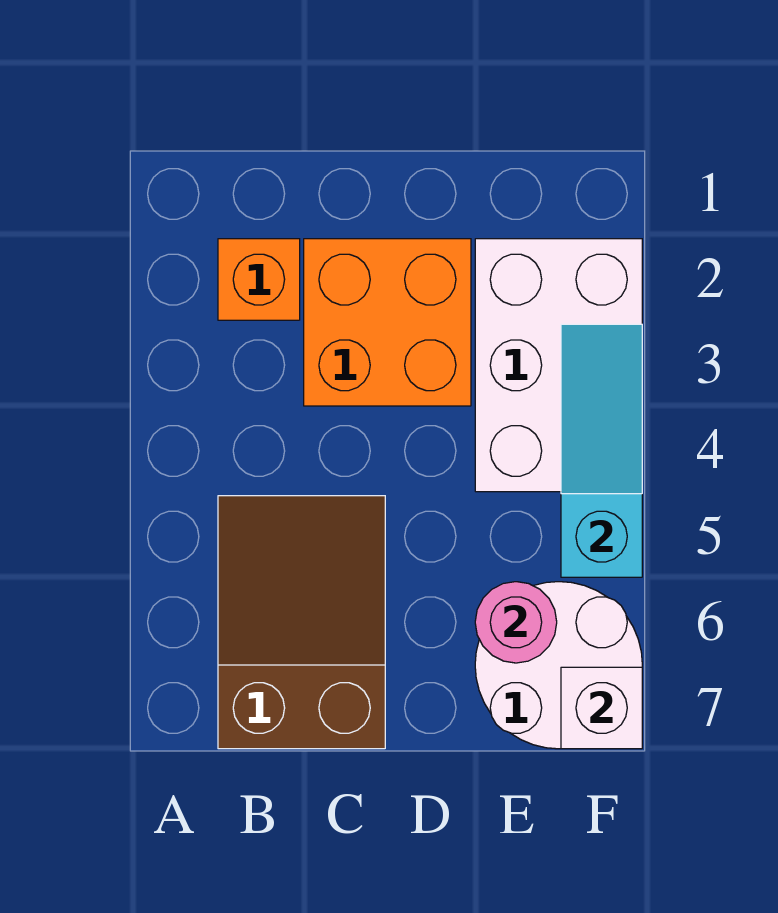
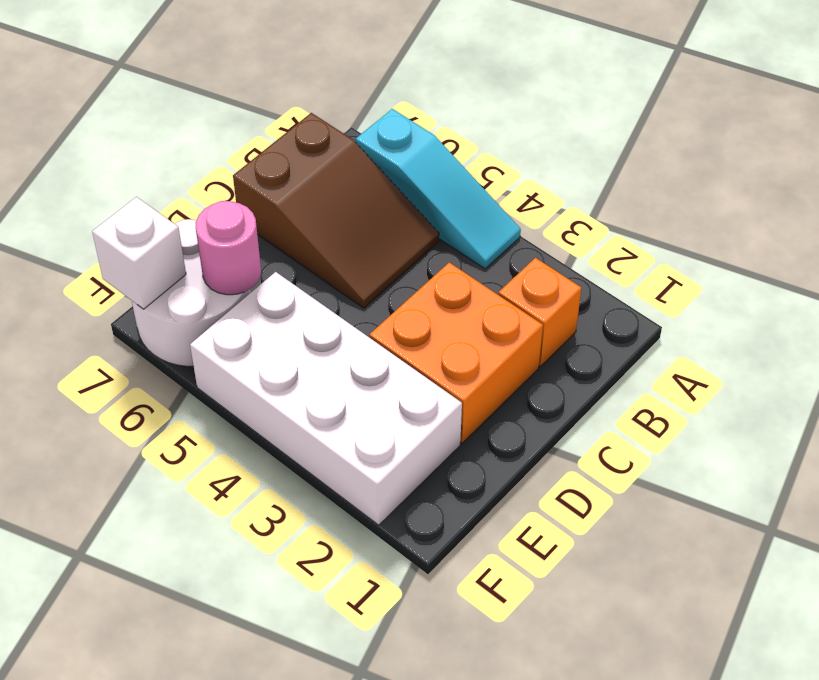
white 2x3 brick [475,239,642,492] -> white 2x4 brick [190,272,462,525]
cyan 1x3 slope [561,324,642,577] -> cyan 1x3 slope moved to [356,109,521,269]

